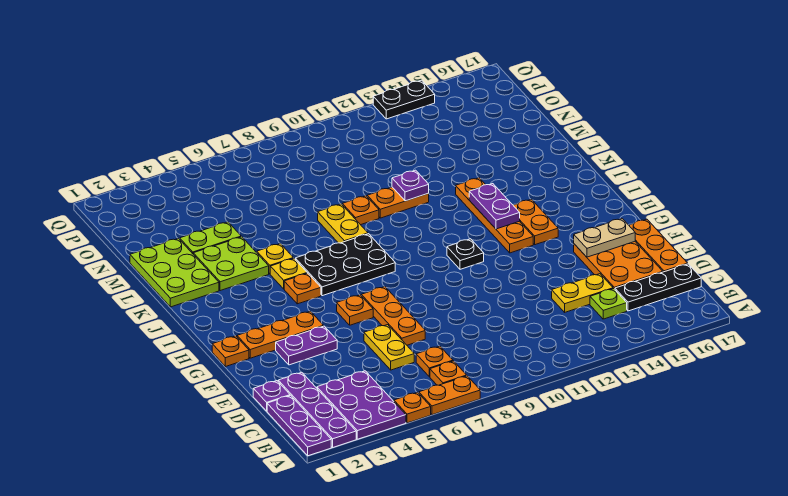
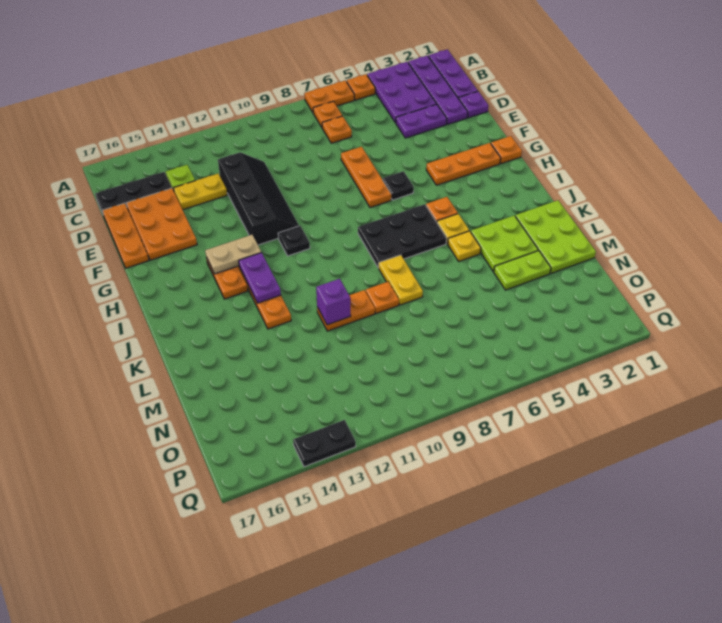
yellow 1x2 plate [364,325,414,370] -> none
none -> black 2x4 slope [218,152,299,245]
purple 1x2 plate [276,326,337,365] -> purple 1x2 plate moved to [396,104,447,138]
tan 1x2 plate [574,219,635,257] -> tan 1x2 plate moved to [205,235,261,274]
orange 1x1 plate [337,295,373,325] -> black 1x1 plate [383,171,414,200]
purple 1x1 plate [392,170,429,201] -> purple 1x1 brick [316,279,351,325]

